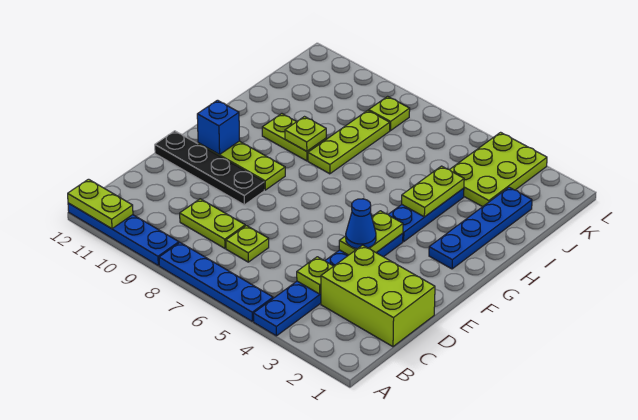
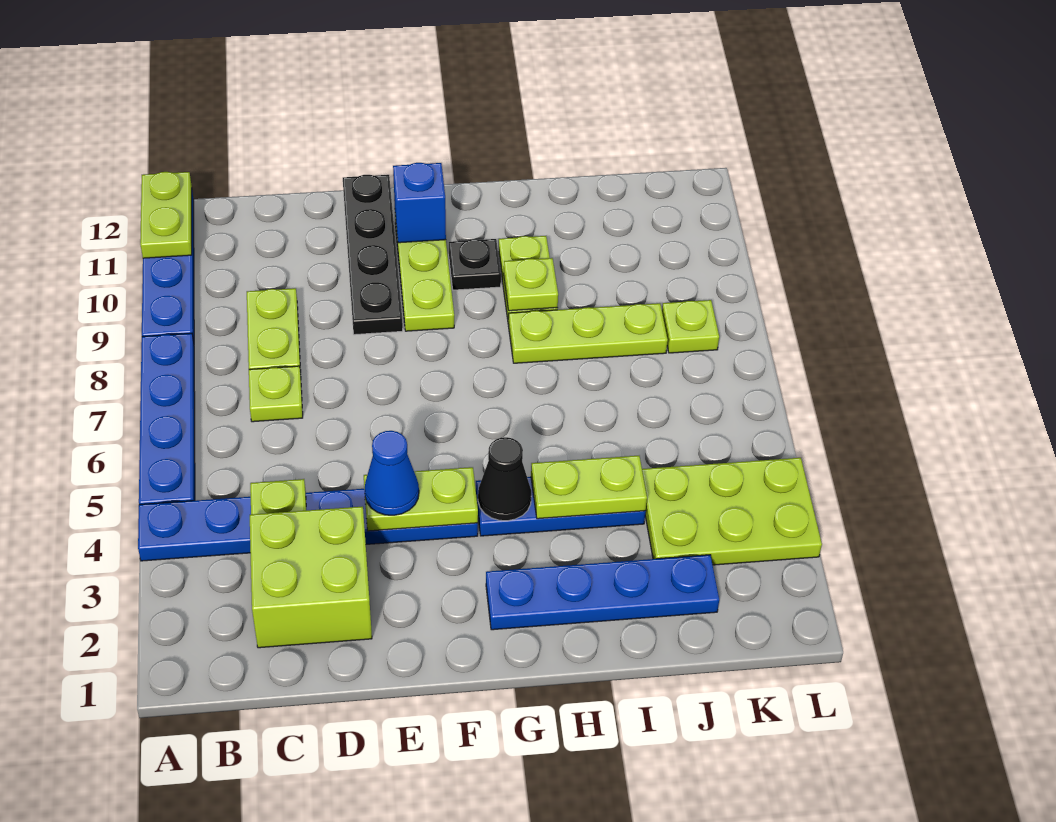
lime 2x3 brick [321,245,435,347] -> lime 2x2 brick [250,507,372,648]
none -> black 1x1 cone [478,437,531,521]
none -> black 1x1 plate [449,239,501,290]

